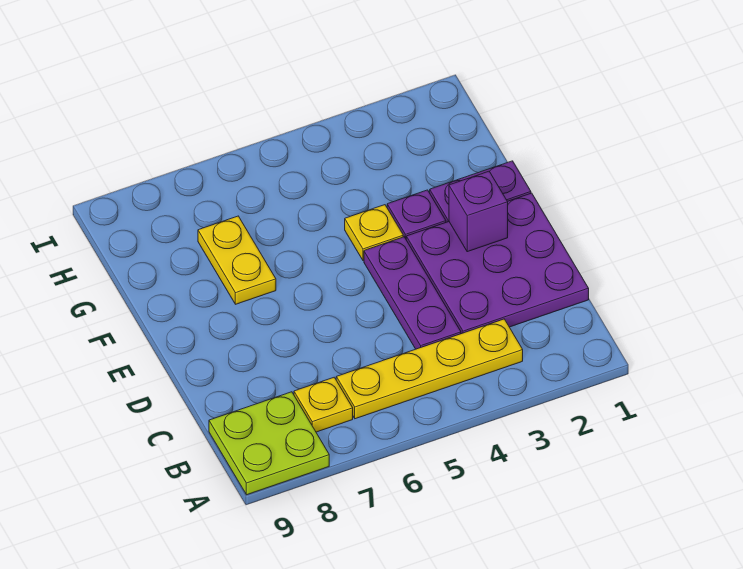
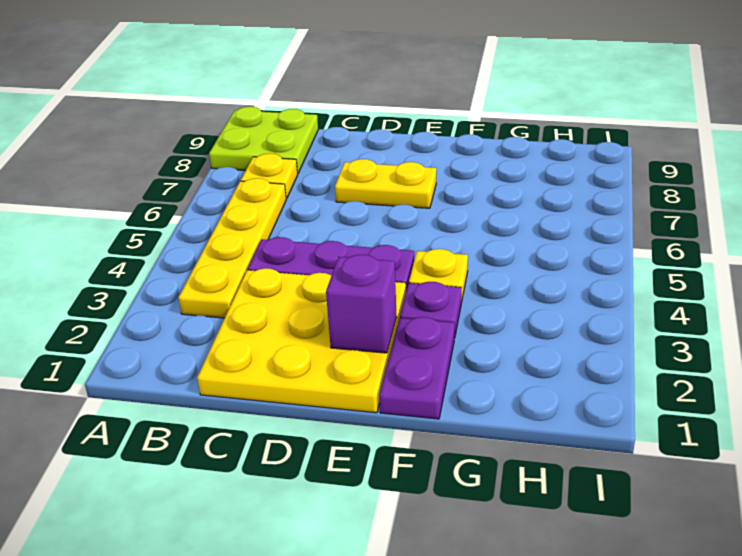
purple 3x3 plate [406,193,589,334] -> yellow 3x3 plate [197,268,406,413]
yellow 1x2 plate [198,216,276,304] -> yellow 1x2 plate moved to [335,159,436,208]

